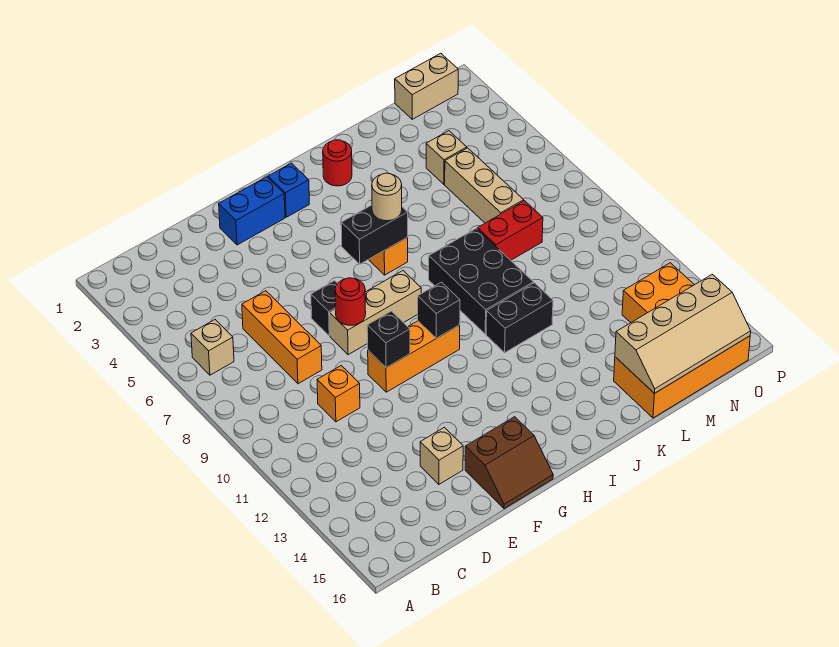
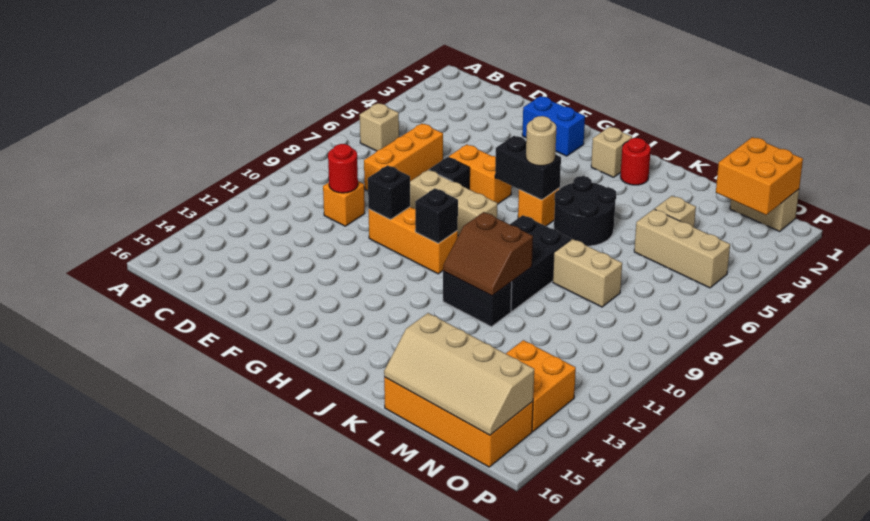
tan 1x1 brick [420,427,463,484] -> tan 1x1 brick moved to [591,127,632,177]
none -> orange 1x2 brick [449,144,512,204]
red 1x1 round brick [335,278,366,325] -> red 1x1 round brick moved to [328,144,358,193]
brown 2x2 slope [465,417,553,509] -> brown 2x2 slope moved to [443,212,533,296]
blue 1x1 brick [268,163,309,217] -> none
none -> black 2x2 round brick [554,176,616,246]
red 1x2 brick [478,201,543,260] -> tan 1x2 brick [553,239,622,307]
tan 1x3 brick [445,148,524,223] -> tan 1x3 brick turned to [634,209,730,288]
none -> orange 2x2 brick [716,137,803,215]

